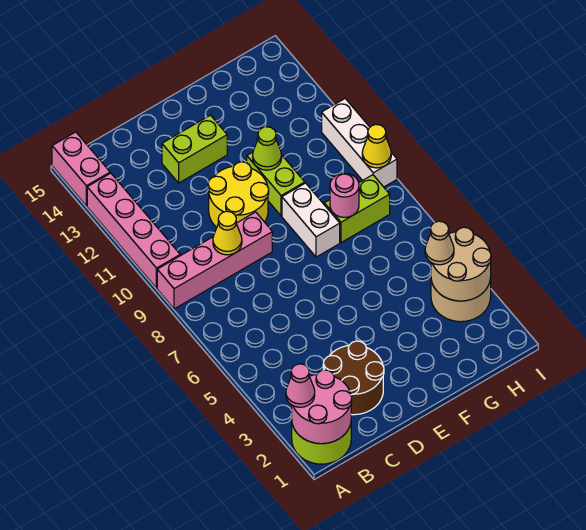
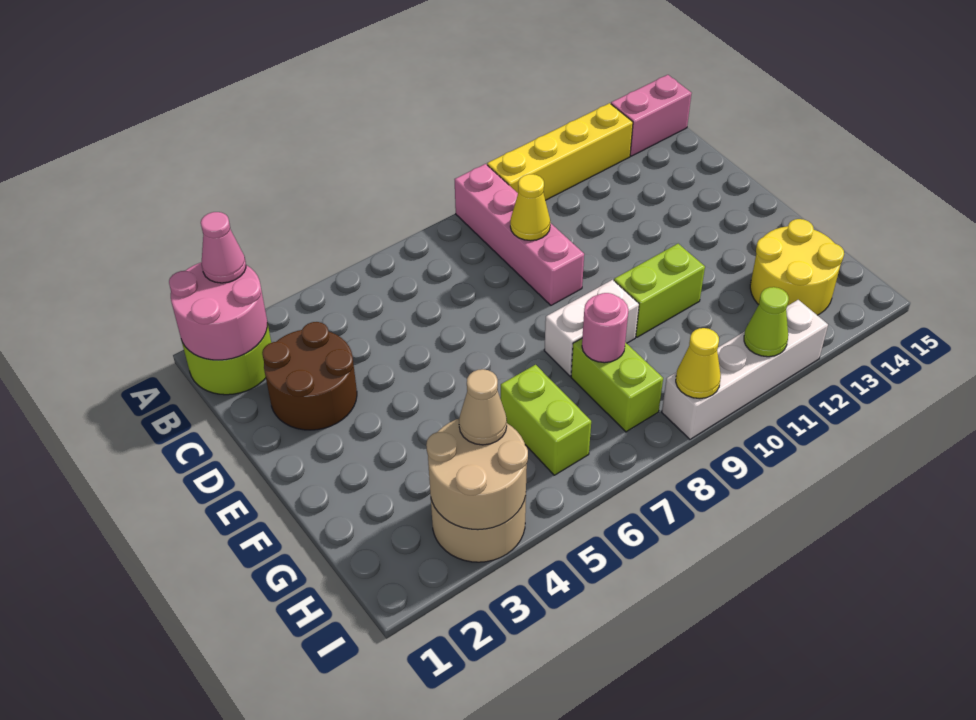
pink 1x4 brick [87,173,180,288] -> yellow 1x4 brick [487,103,633,200]
yellow 2x2 round brick [208,162,269,227] -> yellow 2x2 round brick moved to [750,219,844,315]
lime 1x2 brick [162,115,227,183] -> lime 1x2 brick moved to [501,365,591,475]
lime 1x1 cone [253,127,282,170] -> lime 1x1 cone moved to [744,287,789,357]
white 1x3 brick [322,99,397,187] -> white 1x4 brick [662,300,828,439]

